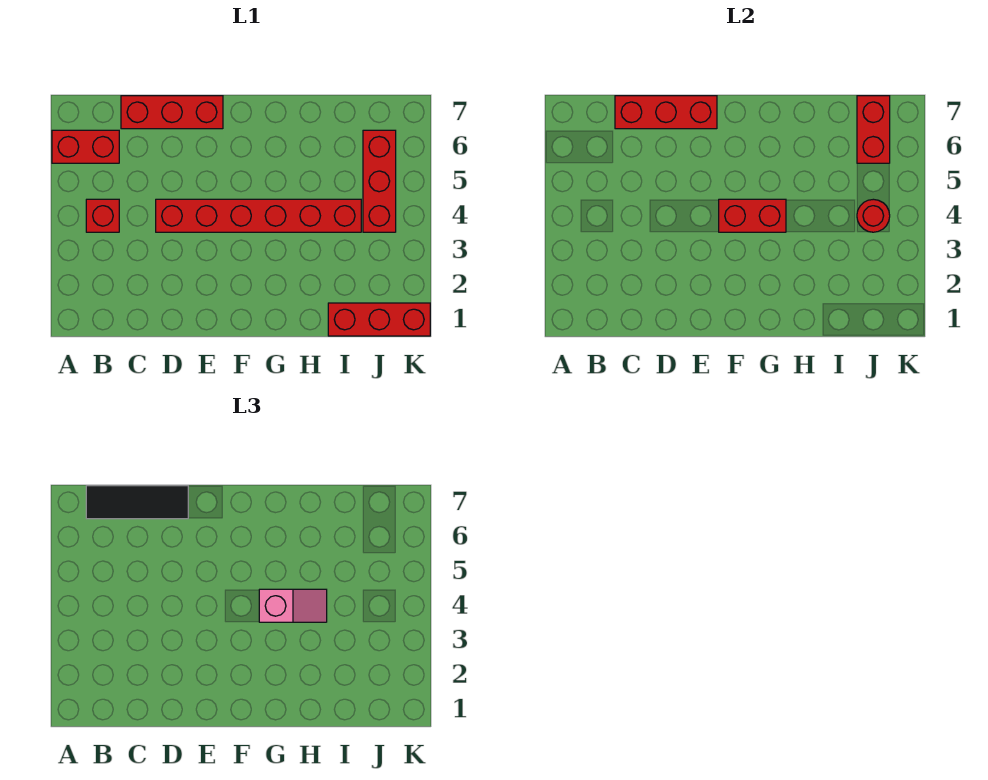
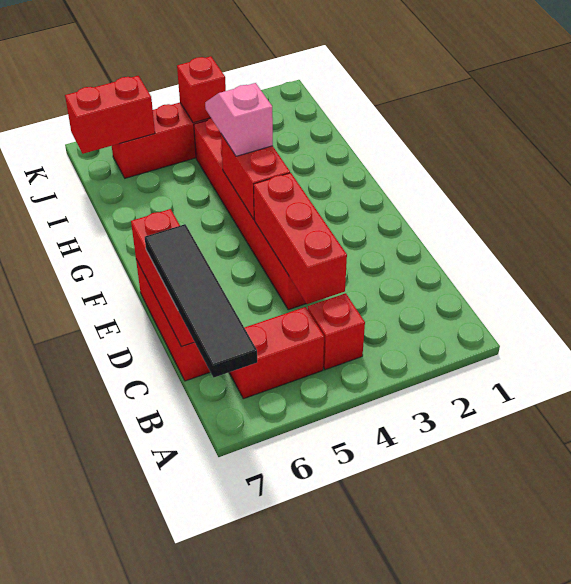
red 1x2 brick [52,130,119,163] -> red 1x2 brick turned to [229,307,324,399]
black 1x3 tile [86,486,188,519] -> black 1x4 tile [145,224,257,378]
red 1x3 brick [328,303,430,336] -> red 1x3 brick moved to [254,173,347,304]
red 1x1 round brick [857,199,890,232] -> red 1x1 brick [177,56,226,123]

